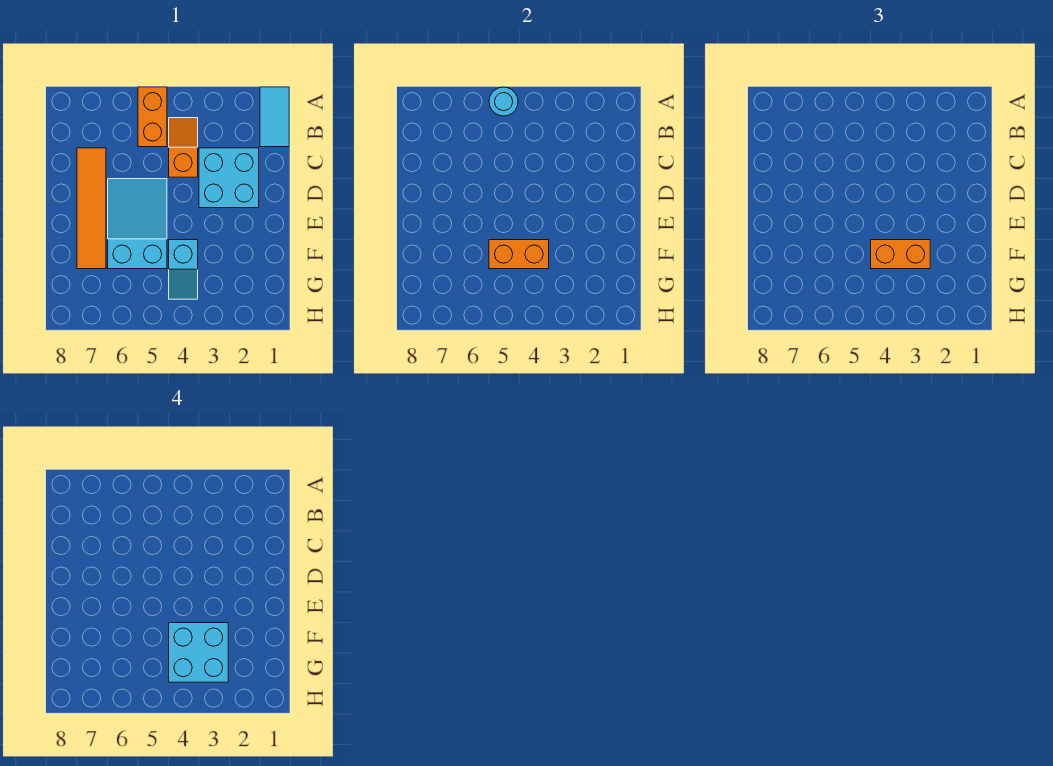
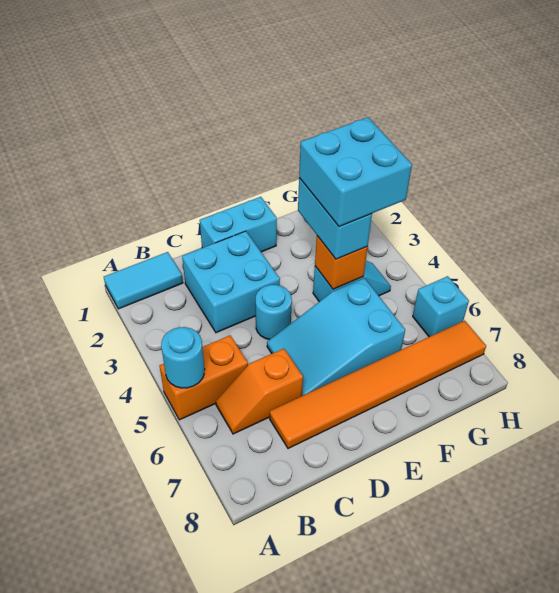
orange 1x2 slope [169,118,198,177] -> orange 1x2 slope moved to [216,349,303,434]
orange 1x4 tile [77,148,106,269] -> orange 1x6 tile [270,321,486,449]
none -> cyan 1x2 brick [200,197,277,252]
none -> cyan 1x1 round brick [256,285,292,340]
orange 1x2 brick [871,240,930,269] -> cyan 1x2 brick [298,178,372,259]
orange 1x2 brick [489,240,549,269] -> orange 1x1 brick [315,236,367,289]
none -> cyan 1x1 brick [413,276,469,337]

